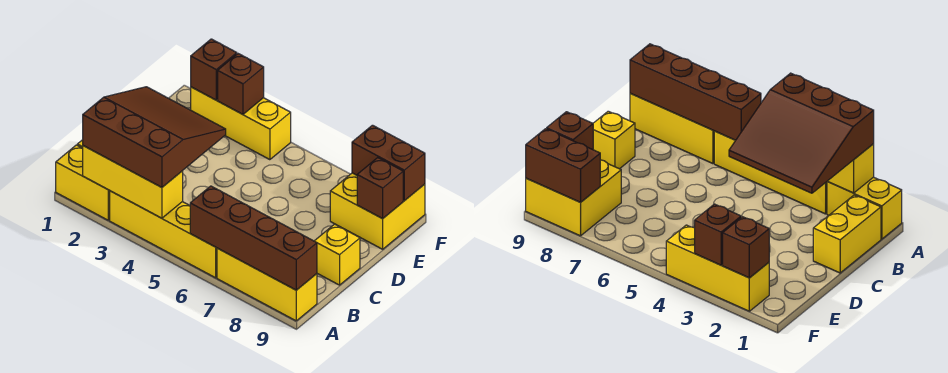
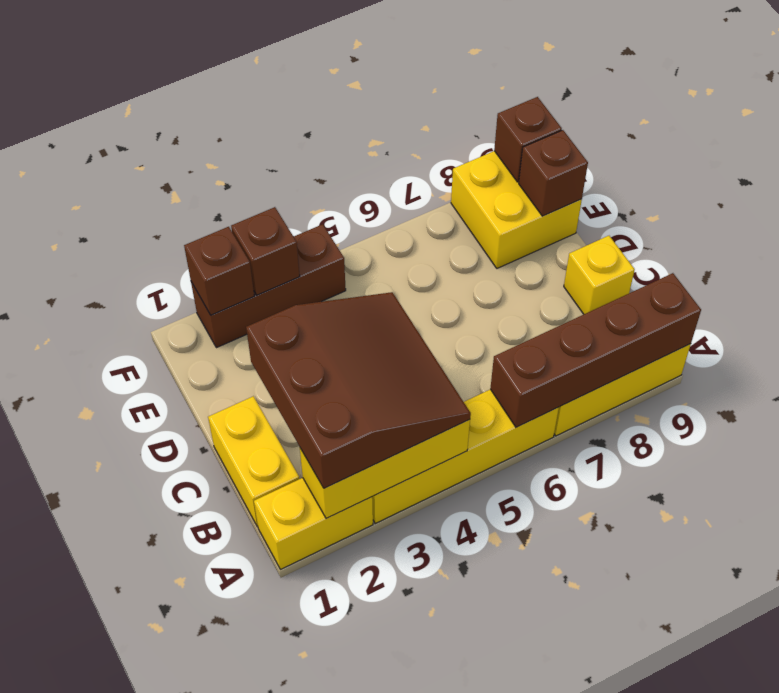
brown 3x3 slope [83,87,226,187] -> brown 3x3 slope turned to [246,292,471,488]
yellow 1x3 brick [191,87,291,160] -> brown 1x3 brick [191,224,346,348]
brown 1x2 brick [352,125,425,201] -> brown 1x1 brick [494,97,562,182]

